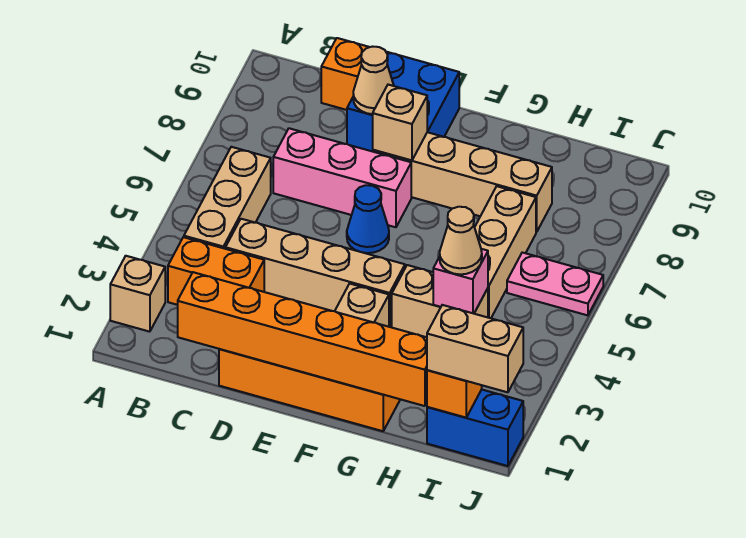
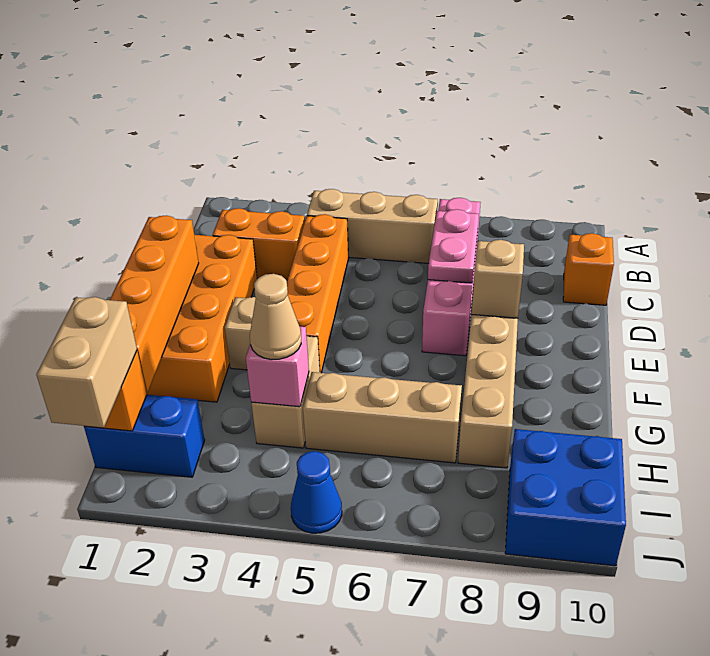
tan 1x1 brick [110,256,165,332] -> none
orange 1x2 brick [168,237,264,305] -> orange 1x2 brick turned to [212,208,305,280]
orange 1x6 brick [178,272,427,406] -> orange 1x4 brick [110,216,199,392]
tan 1x4 brick [225,219,405,327] -> orange 1x4 brick [287,214,348,373]
pink 1x3 brick [273,128,411,227] -> pink 1x4 brick [422,198,481,356]
blue 2x2 brick [347,52,459,151] -> blue 2x2 brick moved to [505,429,626,566]
tan 1x1 cone [353,47,394,114] -> none
blue 1x1 cone [347,185,389,253] -> blue 1x1 cone moved to [291,451,342,533]
blue 1x2 brick [427,390,523,466] -> blue 1x2 brick turned to [84,395,205,477]
pink 1x2 plate [507,252,603,315] -> pink 1x2 plate moved to [428,209,479,283]

